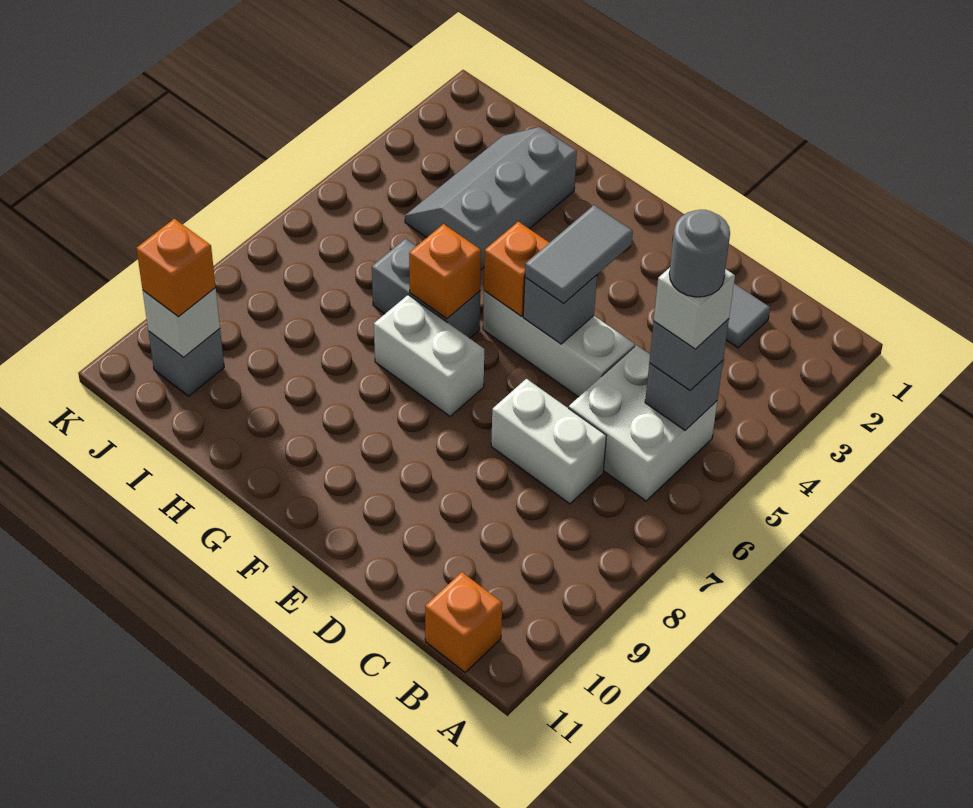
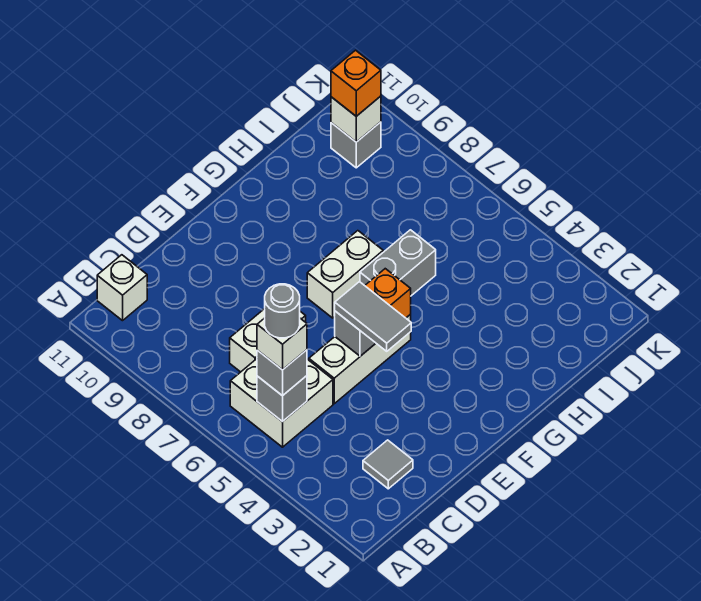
orange 1x1 brick [425,572,502,672] -> white 1x1 brick [97,255,147,321]
orange 1x1 brick [409,224,481,319] -> none
grey 2x3 slope [405,127,577,269] -> none

